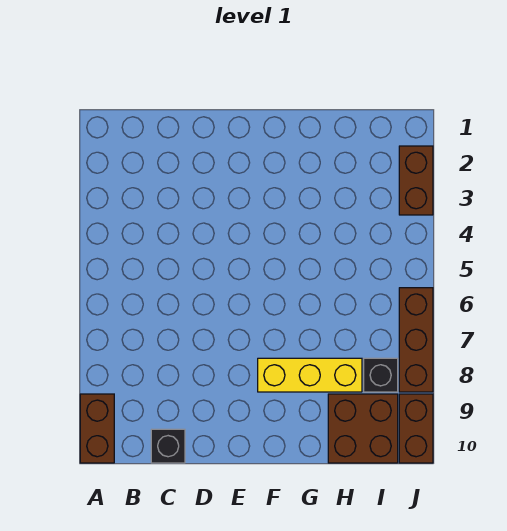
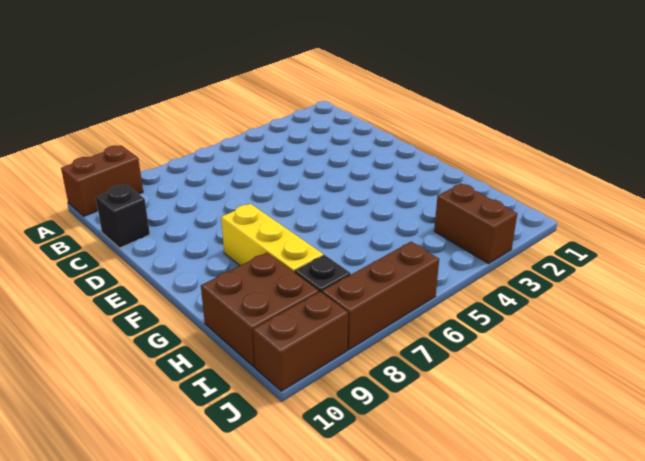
brown 1x2 brick [399,146,433,215] -> brown 1x2 brick turned to [434,184,517,264]

